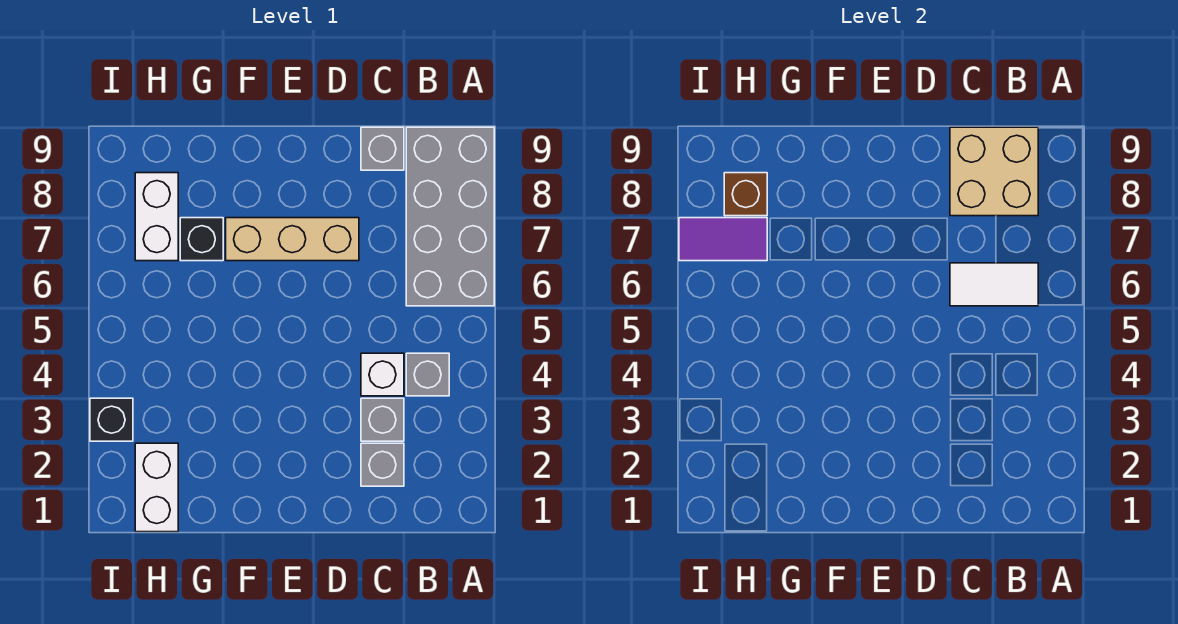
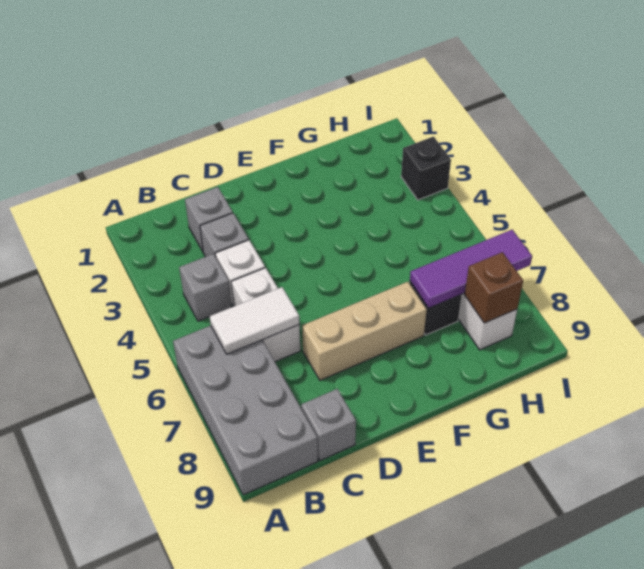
tan 2x2 brick [950,127,1038,216] -> none
white 1x2 brick [135,443,178,532] -> white 1x2 brick moved to [232,268,300,362]
purple 1x2 tile [679,218,767,261] -> purple 1x3 tile [410,230,532,308]

